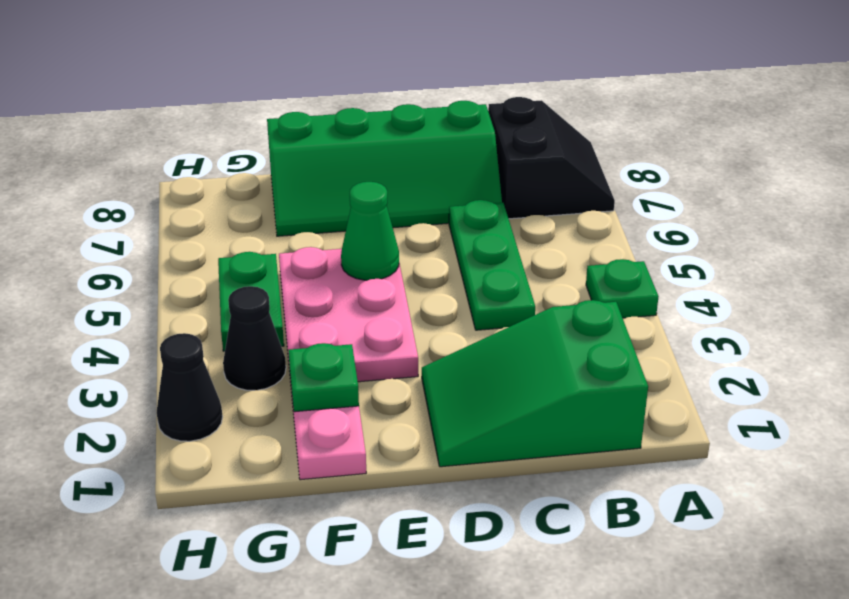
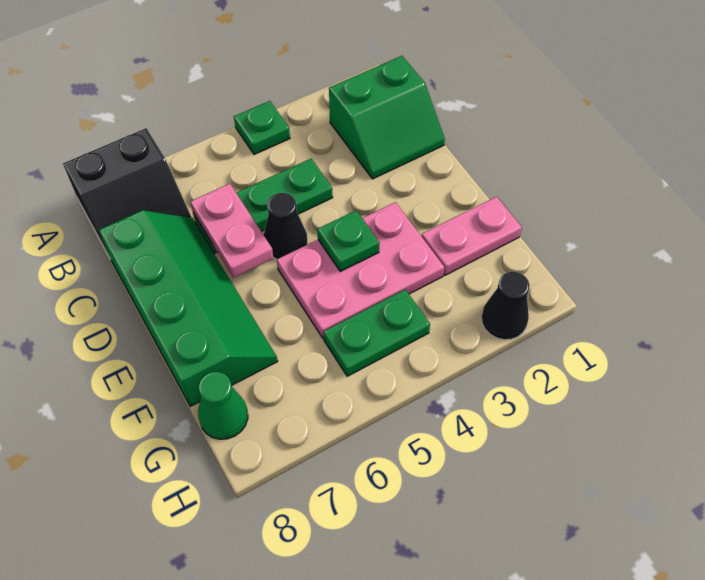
black 2x2 slope [488,97,615,219] -> black 2x2 slope turned to [63,128,191,256]
green 2x3 slope [422,300,648,467] -> green 2x2 slope [329,56,445,179]
none -> pink 1x2 plate [190,184,273,278]
green 1x1 cone [341,182,399,280] -> green 1x1 cone moved to [198,372,248,439]
green 1x1 plate [288,343,359,412] -> green 1x1 plate moved to [317,211,380,271]
black 1x1 cone [223,286,286,390] -> black 1x1 cone moved to [264,193,307,259]

